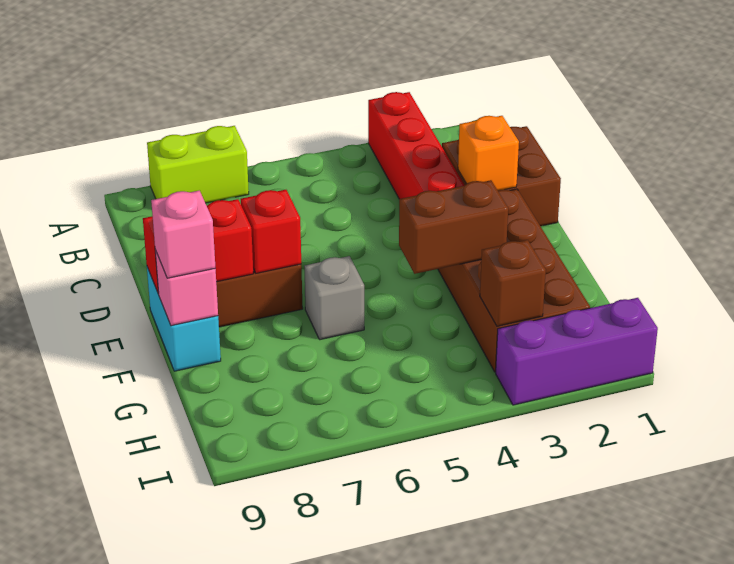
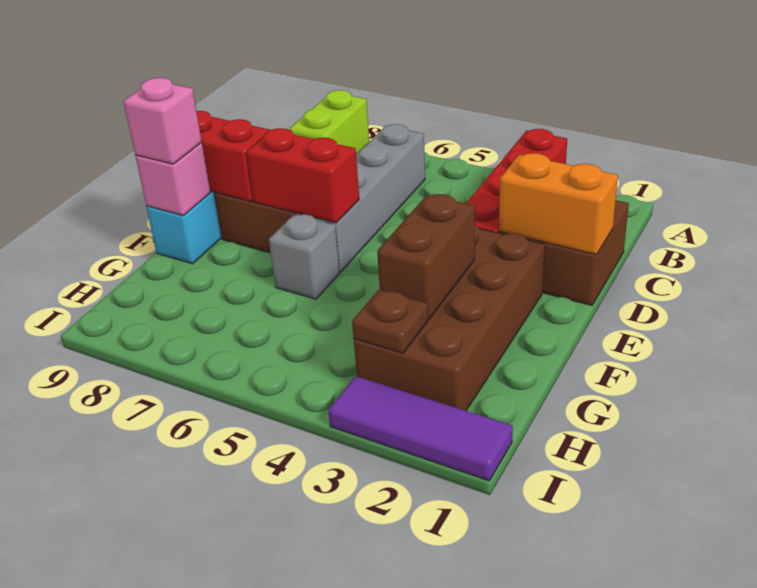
lime 1x2 brick [147,126,249,203] -> lime 1x2 brick turned to [289,90,369,154]
none -> grey 1x4 brick [295,124,425,272]
orange 1x1 brick [458,116,519,190] -> orange 1x2 brick [499,153,618,254]
red 1x1 brick [241,190,301,273] -> red 1x2 brick [247,128,359,223]
brown 1x2 brick [399,180,508,274] -> brown 1x2 brick turned to [377,194,475,319]
brown 1x1 brick [480,240,546,326] -> brown 1x1 plate [352,290,428,353]
purple 1x3 brick [496,298,658,405] -> purple 1x3 tile [328,376,513,481]

